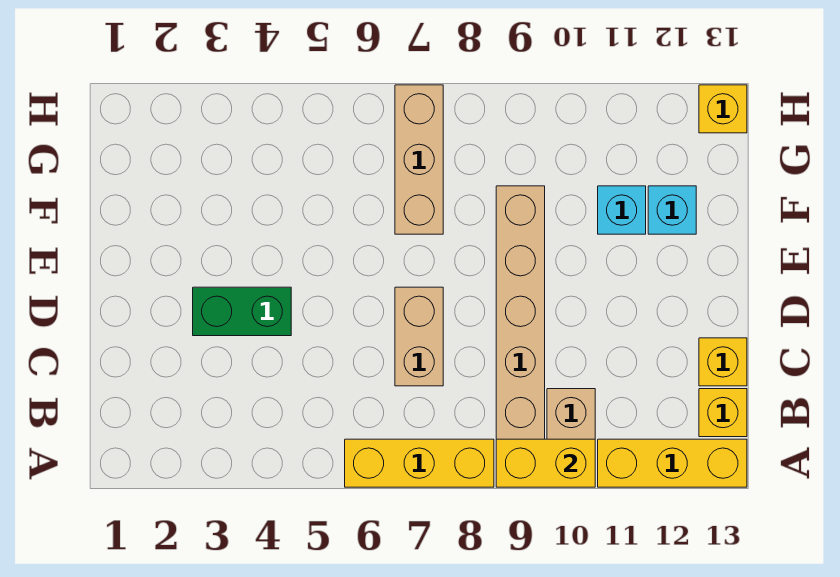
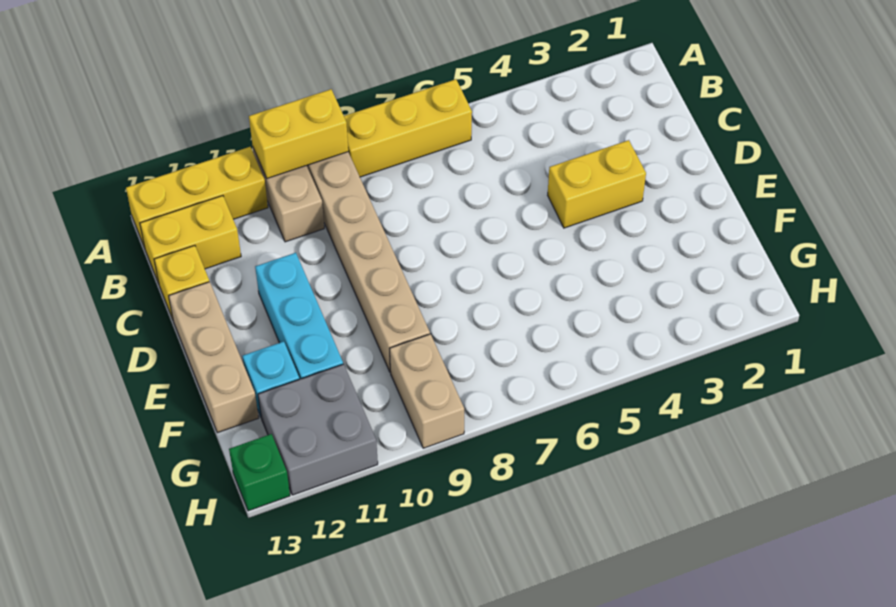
yellow 1x1 brick [699,389,747,437] -> yellow 1x2 brick [140,196,241,283]
tan 1x2 brick [395,287,443,386] -> tan 1x2 brick moved to [390,334,464,448]
green 1x2 brick [193,287,291,336] -> yellow 1x2 brick [548,140,646,228]
tan 1x3 brick [395,85,443,234] -> tan 1x3 brick moved to [169,282,259,433]
cyan 1x1 brick [598,186,646,234] -> cyan 1x3 brick [255,253,343,379]
none -> grey 2x2 brick [258,364,378,495]
yellow 1x1 brick [699,85,747,133] -> green 1x1 brick [229,434,290,511]

